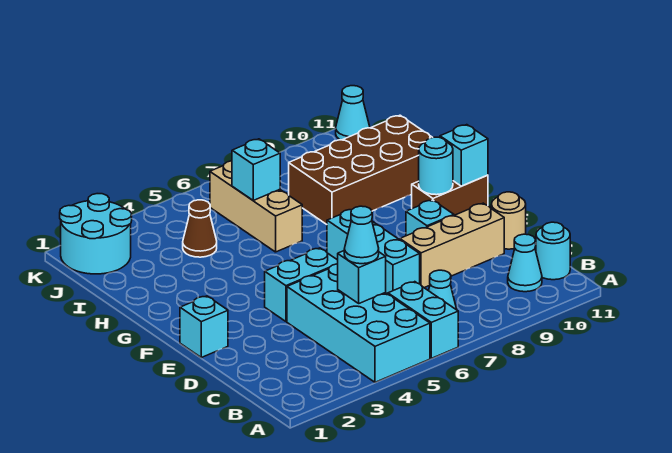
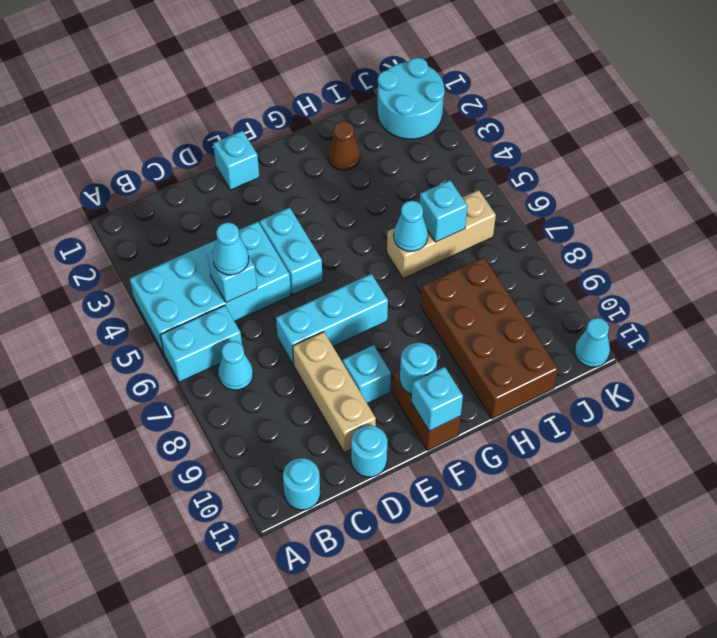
cyan 1x1 cone [508,234,542,292] -> cyan 1x1 cone moved to [394,200,428,251]
tan 1x1 round brick [491,192,526,249] -> cyan 1x1 round brick [351,426,387,477]
brown 1x1 cone [183,200,217,257] -> brown 1x1 cone moved to [328,121,360,170]

